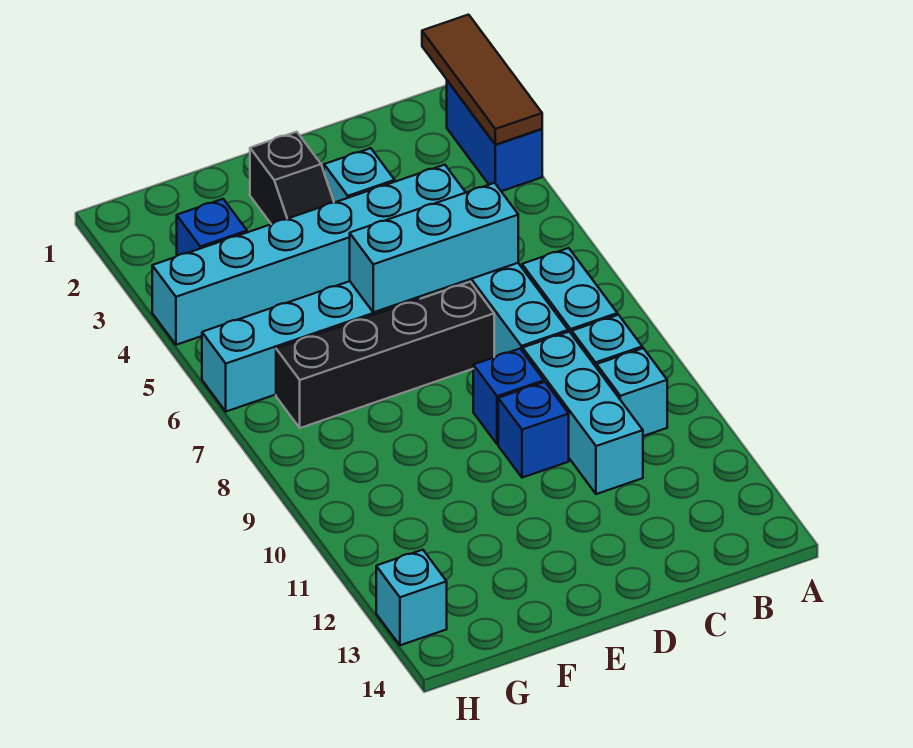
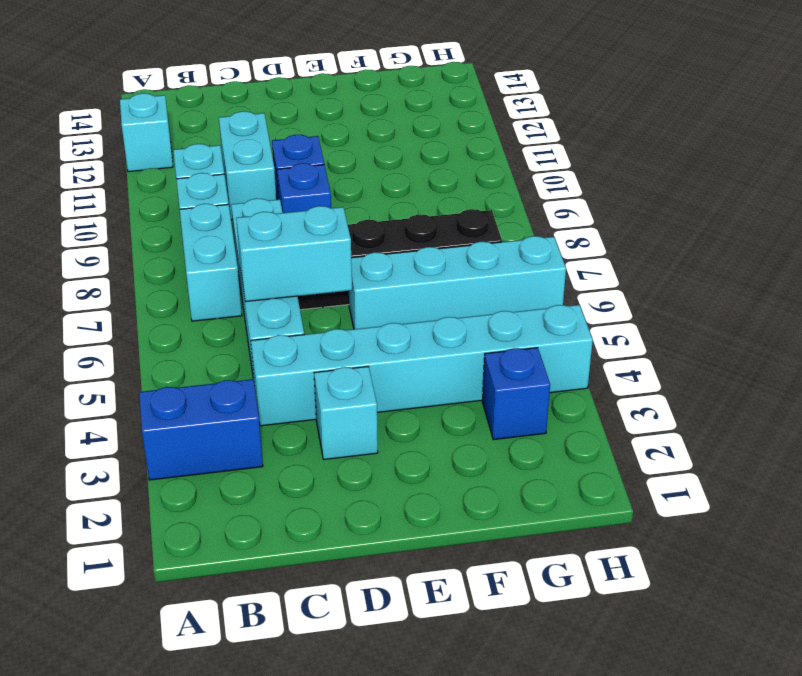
brown 1x3 tile [422,15,542,145] -> none
blue 1x2 brick [447,81,542,191] -> blue 1x2 brick turned to [139,379,263,480]
cyan 1x3 brick [350,183,518,312] -> cyan 1x2 brick [236,206,352,302]
cyan 1x3 brick [523,332,643,494] -> cyan 1x2 brick [219,111,276,220]
black 1x2 slope [250,132,334,224] -> none
cyan 1x1 brick [376,550,447,645] -> cyan 1x1 brick moved to [120,93,173,172]

